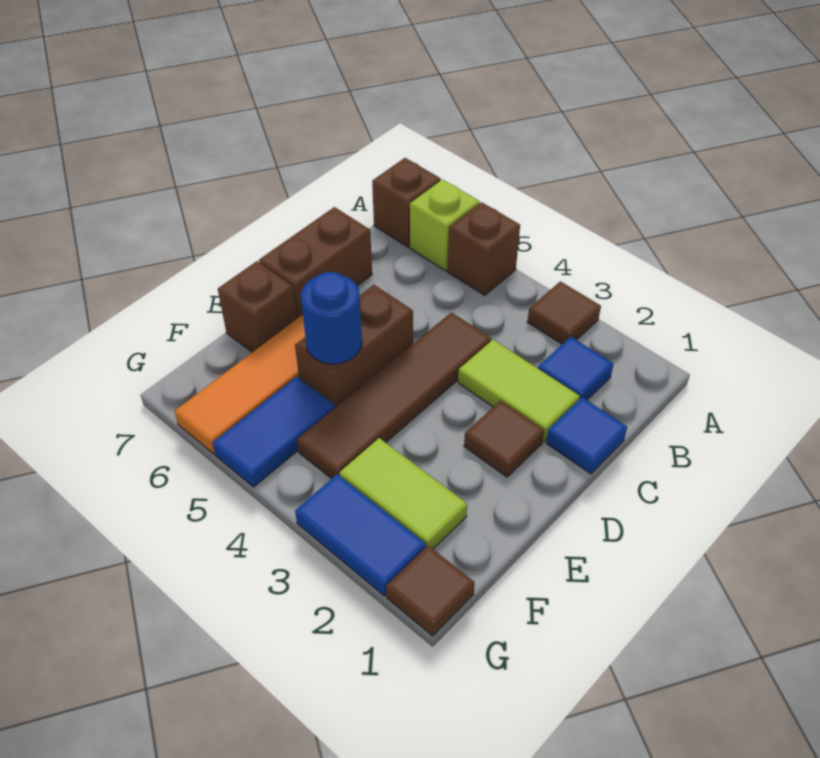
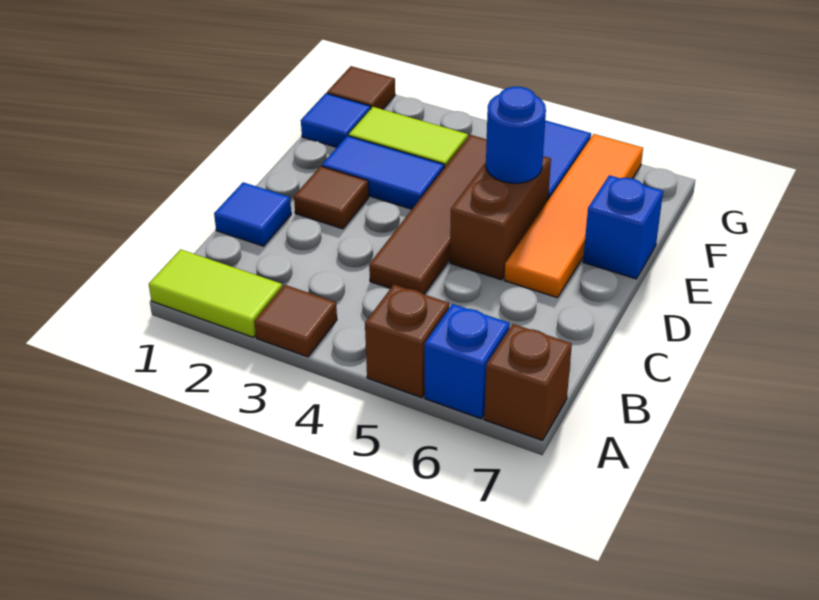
lime 1x1 brick [410,180,480,271] -> blue 1x1 brick [425,304,510,418]
blue 1x1 tile [538,337,614,400] -> blue 1x1 tile moved to [301,93,371,147]
lime 1x2 tile [458,340,580,442] -> lime 1x2 tile moved to [149,249,282,338]
brown 1x2 brick [259,207,372,319] -> none
brown 1x1 brick [218,261,297,352] -> blue 1x1 brick [583,175,663,279]
blue 1x2 tile [295,474,426,596] -> blue 1x2 tile moved to [322,136,444,209]

